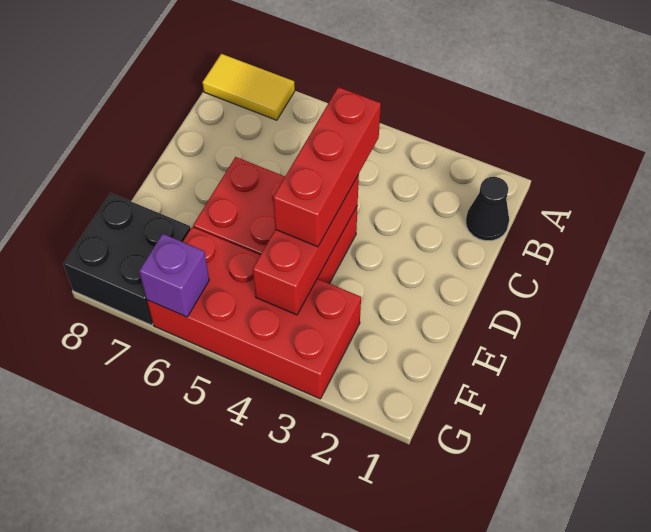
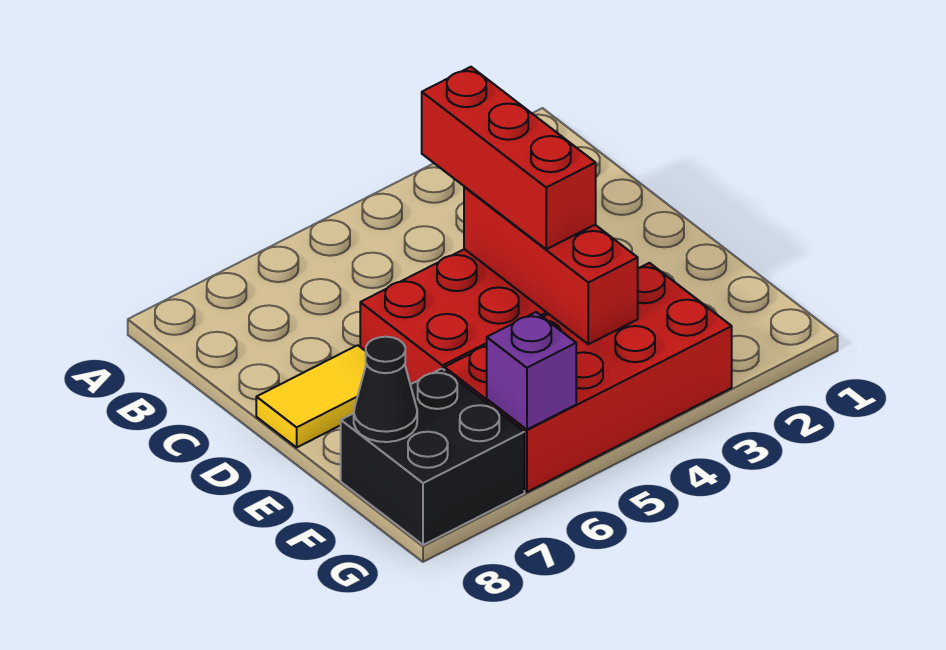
yellow 1x2 tile [203,54,295,120] -> yellow 1x2 tile moved to [256,345,366,447]
black 1x1 cone [466,177,509,241] -> black 1x1 cone moved to [354,337,417,442]

